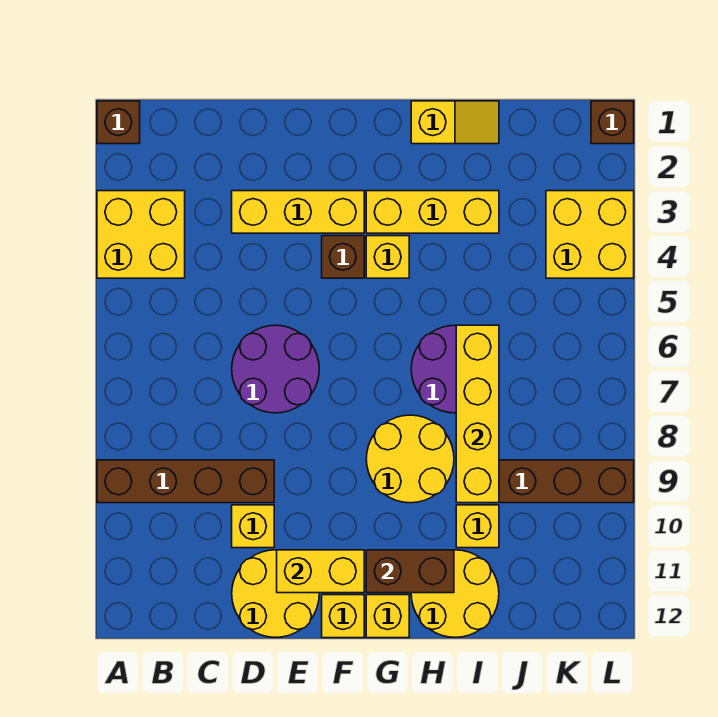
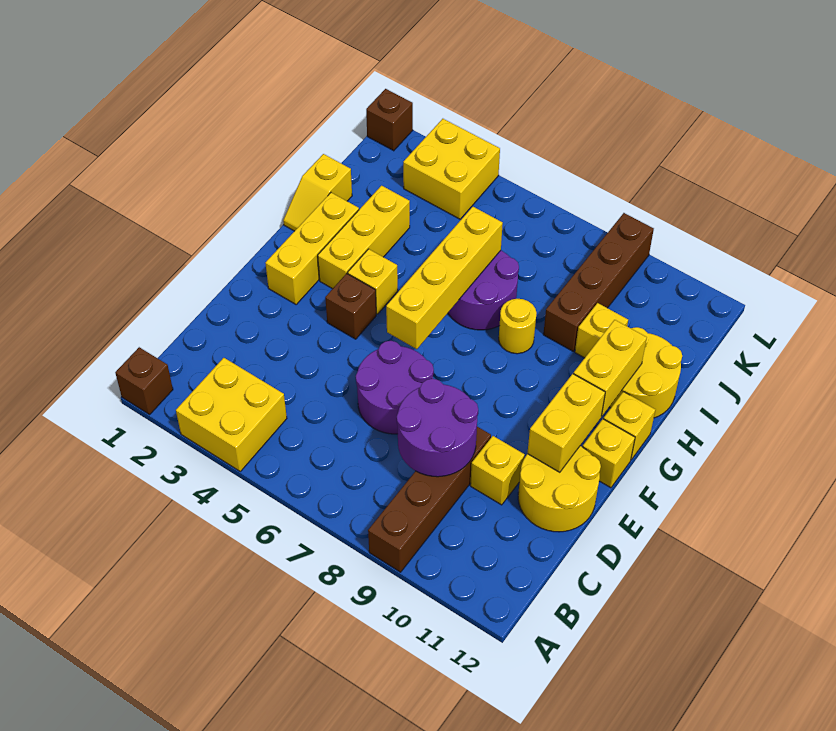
none -> purple 2x2 round brick [397,379,478,477]
yellow 1x3 brick [232,191,364,233] -> yellow 1x3 brick moved to [265,193,359,304]
yellow 2x2 round brick [366,415,454,503] -> yellow 1x1 round brick [499,299,537,354]
brown 1x2 brick [366,550,454,593] -> yellow 1x2 brick [573,320,647,416]
yellow 1x2 slope [411,101,499,144] -> yellow 1x2 slope turned to [283,154,352,231]
yellow 1x4 brick [456,325,499,503] -> yellow 1x4 brick turned to [386,207,503,349]

